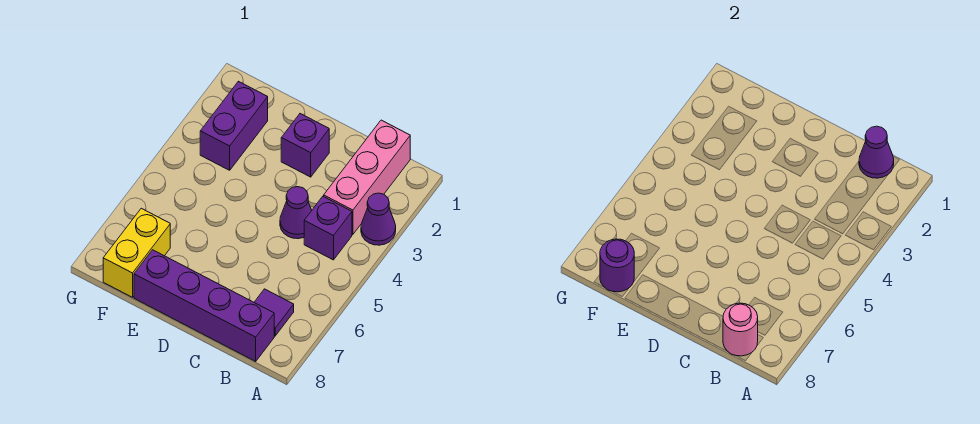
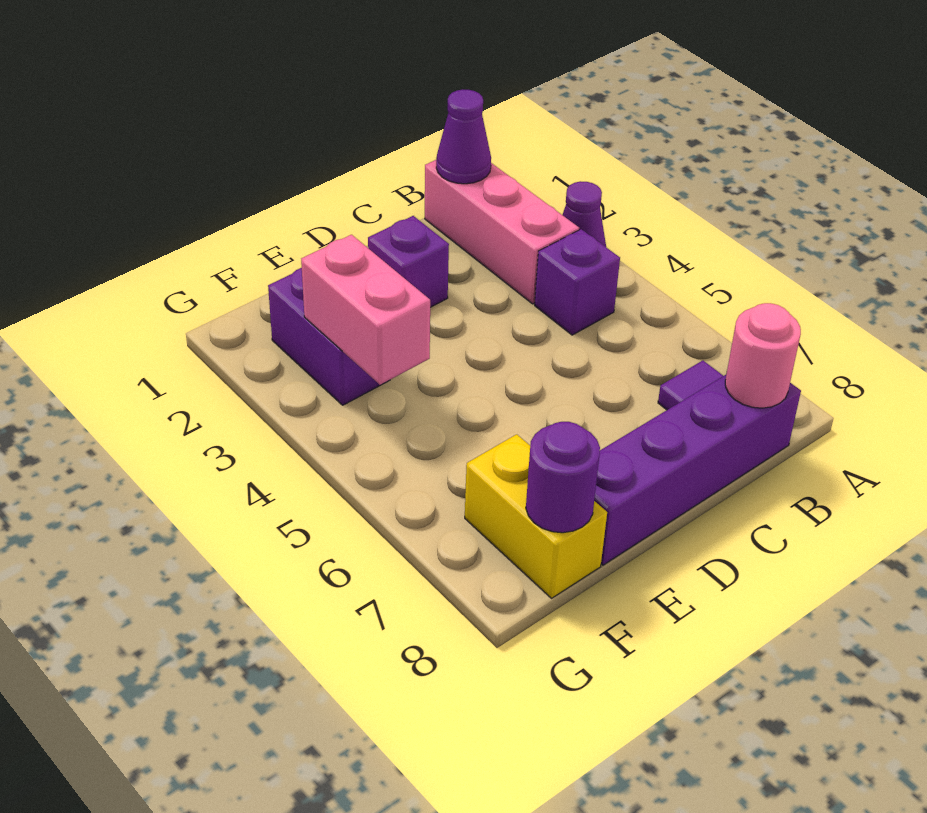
purple 1x1 cone [280,187,312,239] -> none
none -> pink 1x2 brick [301,235,430,385]

